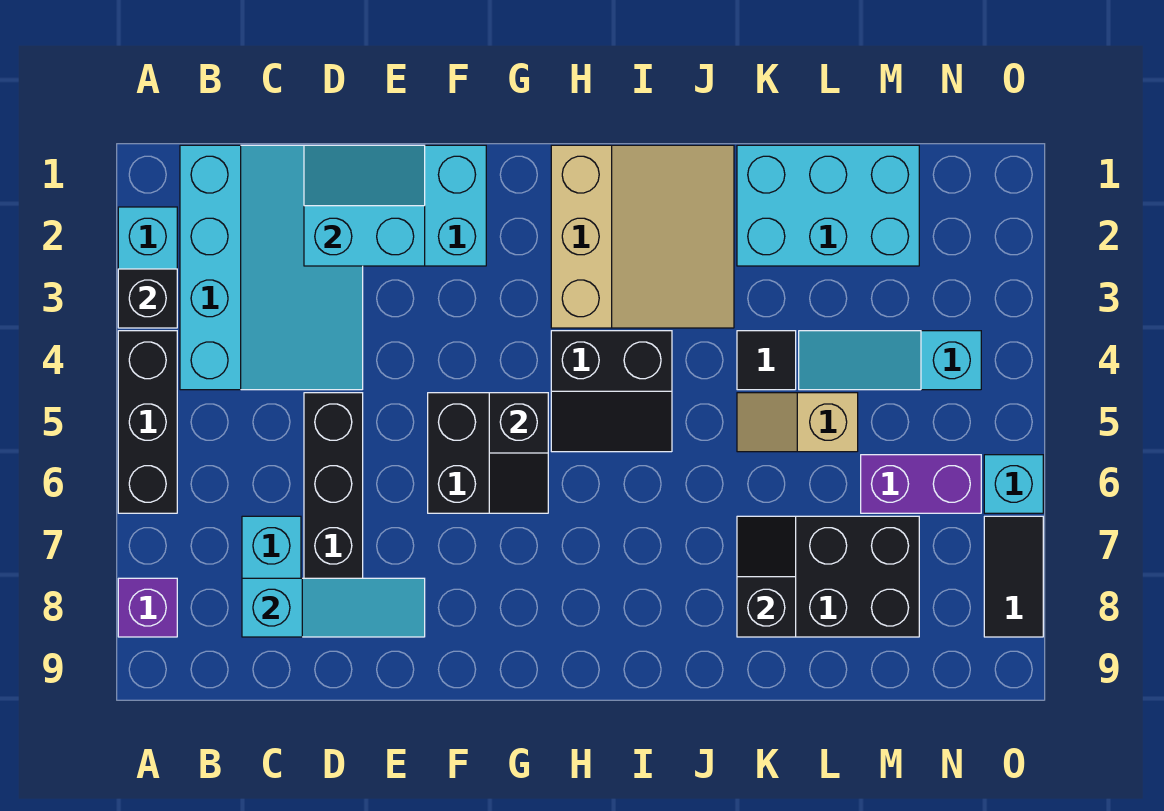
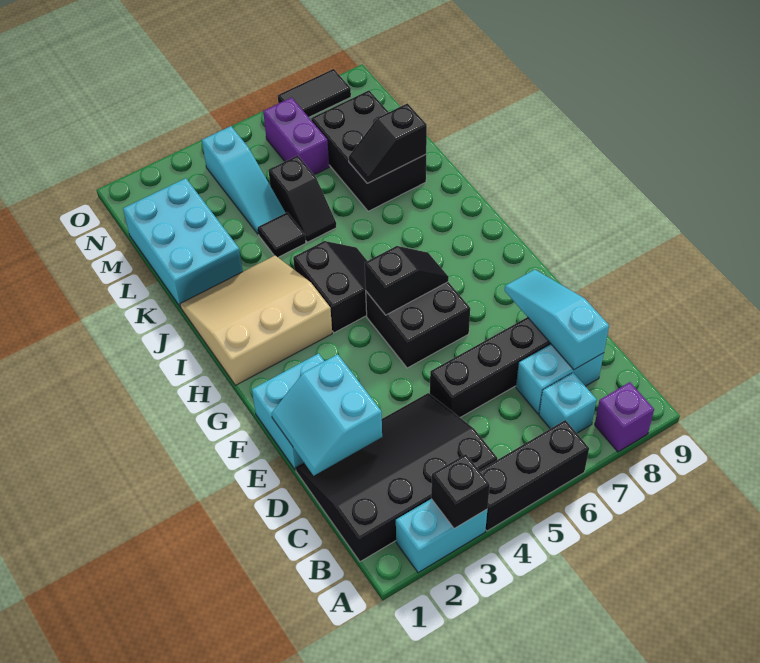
cyan 3x4 slope [180,145,363,390] -> black 3x4 slope [296,393,497,562]
tan 1x2 slope [737,393,858,452] -> black 1x2 slope [268,155,337,242]
cyan 1x1 brick [984,455,1043,513] -> cyan 1x1 brick moved to [539,373,597,433]

